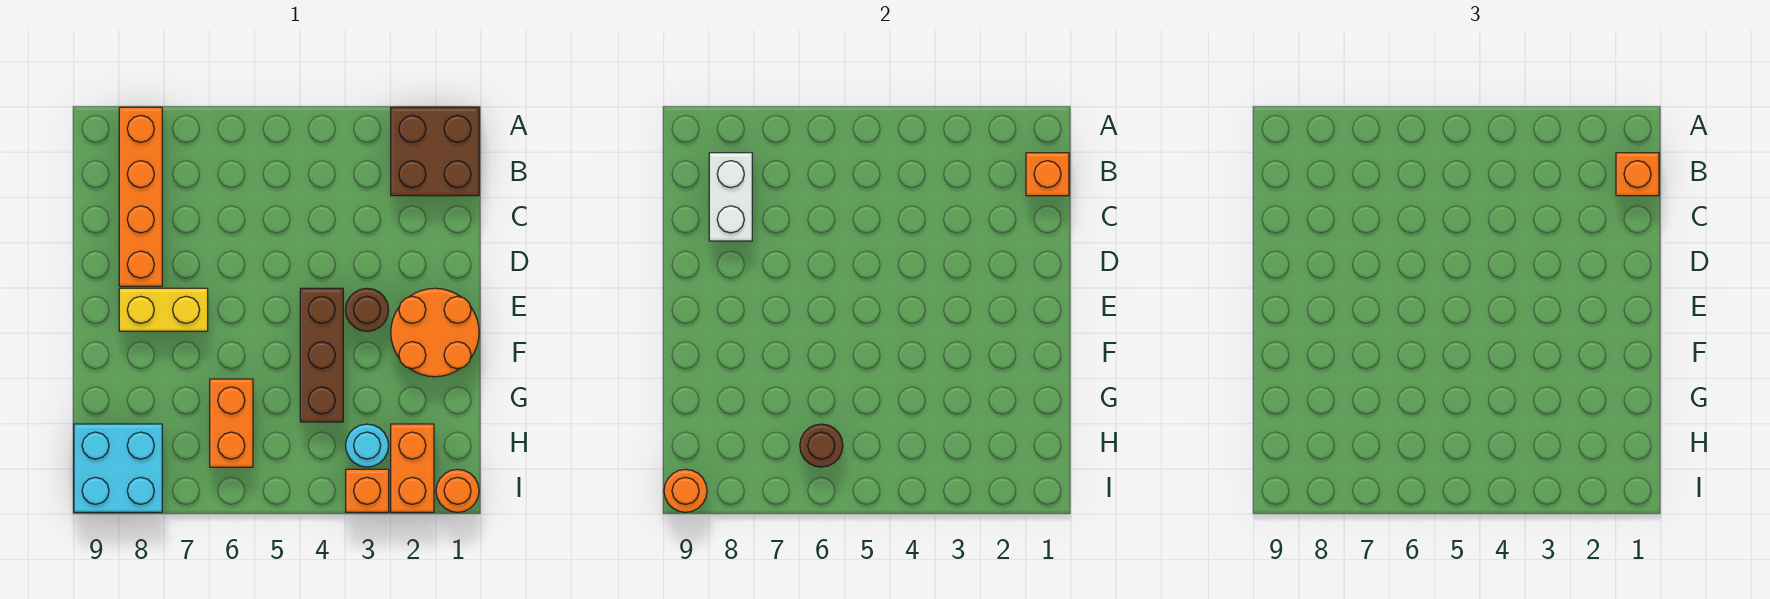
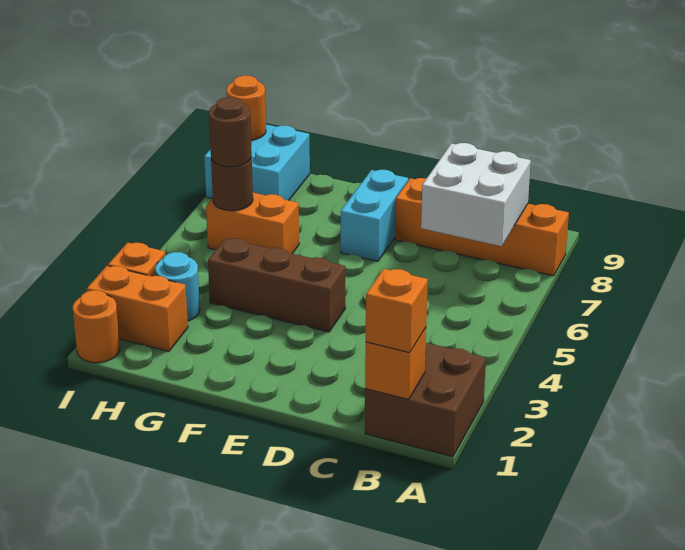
white 1x2 brick [709,153,752,241] -> white 2x2 brick [421,143,531,246]
orange 2x2 round brick [391,288,479,377] -> none
brown 1x1 round brick [346,288,389,331] -> brown 1x1 round brick moved to [209,97,252,167]
yellow 1x2 brick [119,288,208,331] -> cyan 1x2 brick [341,170,408,261]

